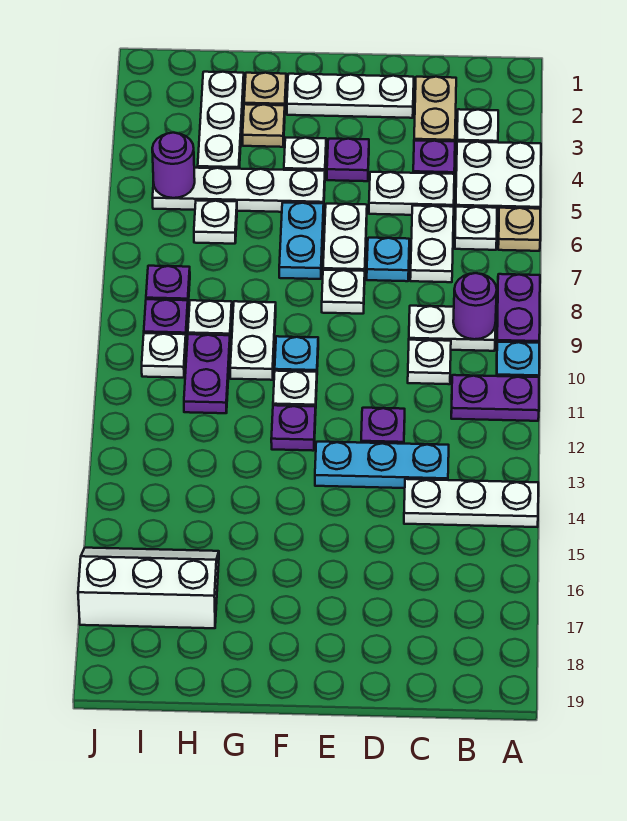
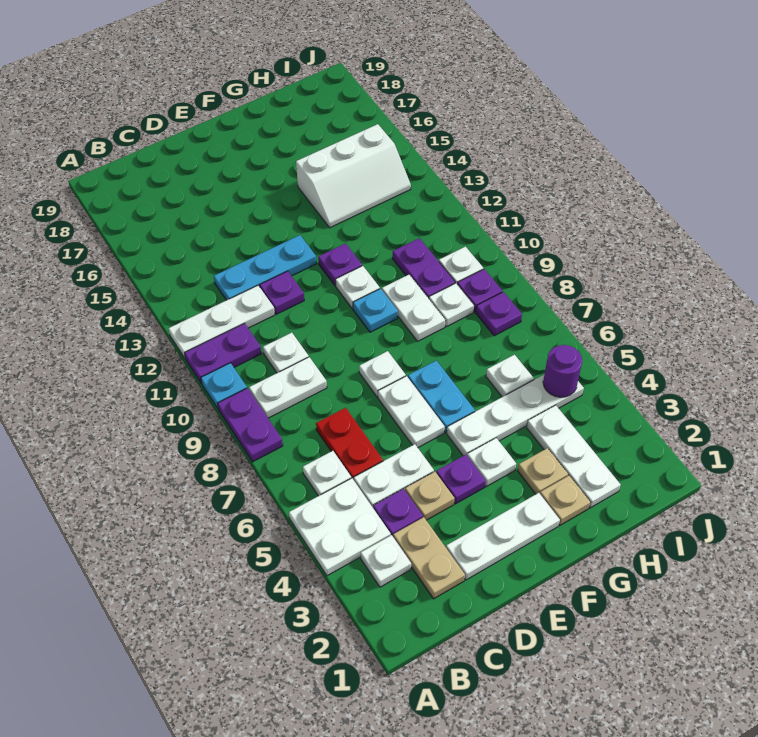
tan 1x1 plate [498,208,540,251] -> tan 1x1 plate moved to [405,472,455,520]
white 1x3 plate [404,479,538,527] -> white 1x3 plate moved to [169,286,275,359]
purple 1x1 round brick [453,273,497,339] -> none
white 1x2 plate [410,206,454,282] -> red 1x2 plate [316,408,383,480]
cyan 1x1 plate [367,238,409,281] -> none
white 2x3 slope [78,548,219,628] -> white 2x3 slope moved to [296,124,411,228]

